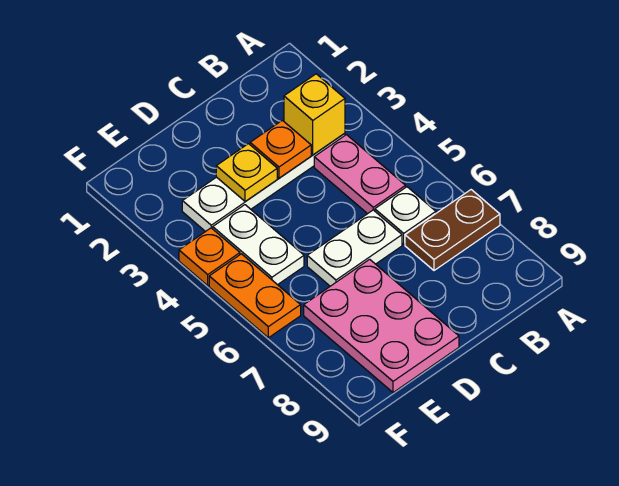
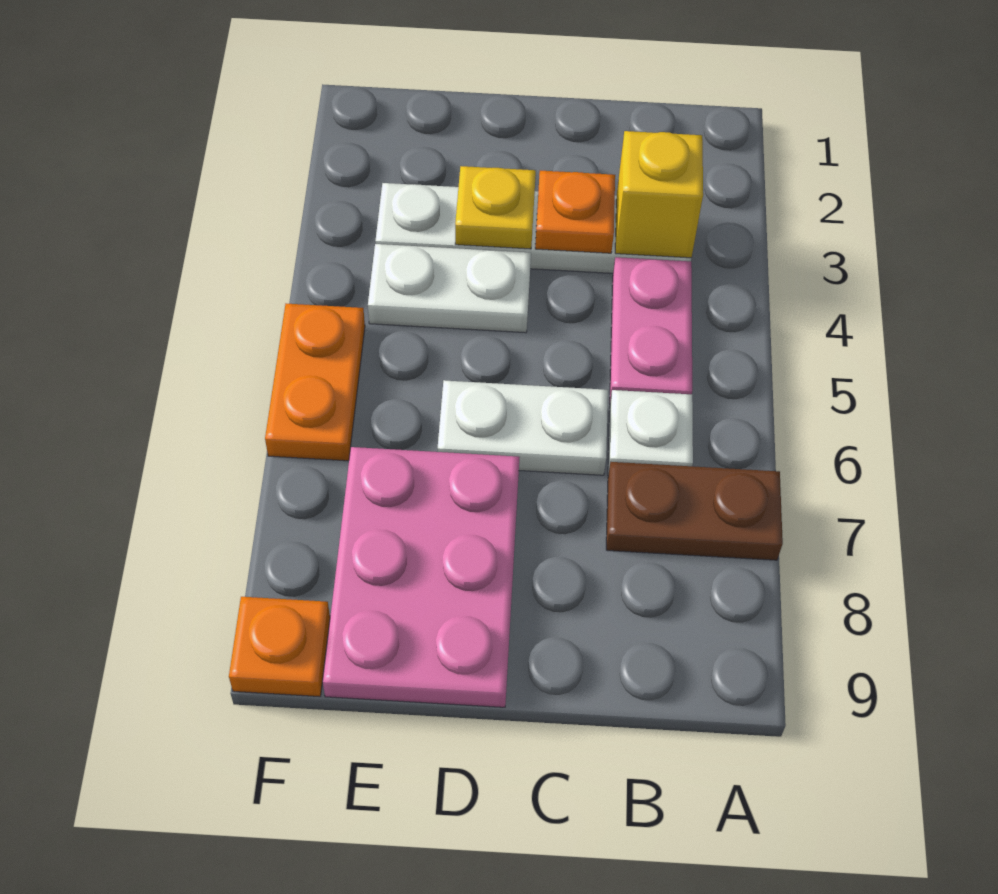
white 1x2 plate [213,205,304,285] -> white 1x2 plate turned to [368,244,531,333]
orange 1x1 plate [179,228,240,286] -> orange 1x1 plate moved to [229,597,330,697]

